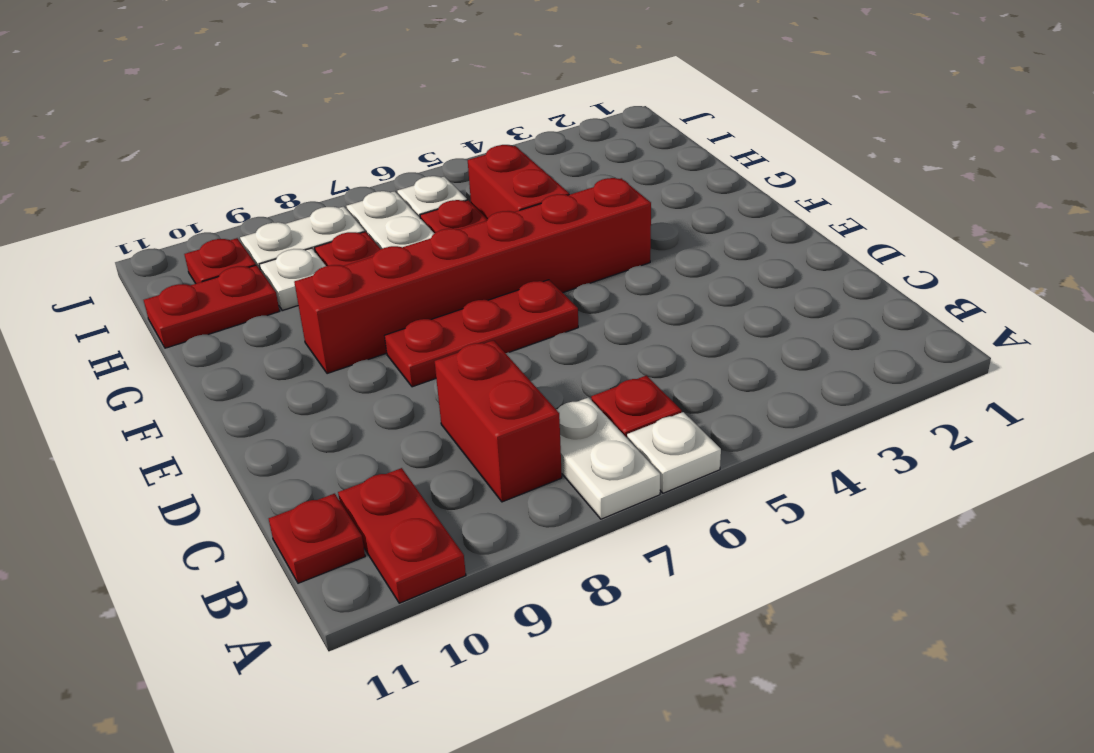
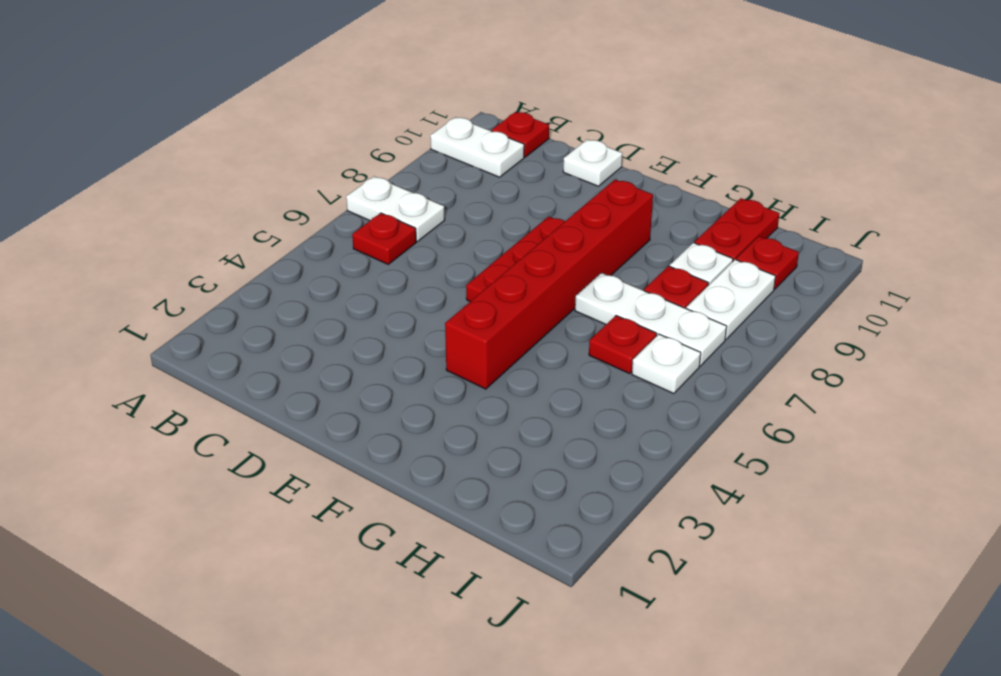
white 1x1 plate [627,412,721,493] -> white 1x1 plate moved to [563,139,622,186]
red 1x2 plate [338,468,466,603] -> white 1x2 plate [430,117,524,177]
red 1x2 brick [435,340,562,502] -> none
red 1x2 brick [468,145,569,219] -> none

